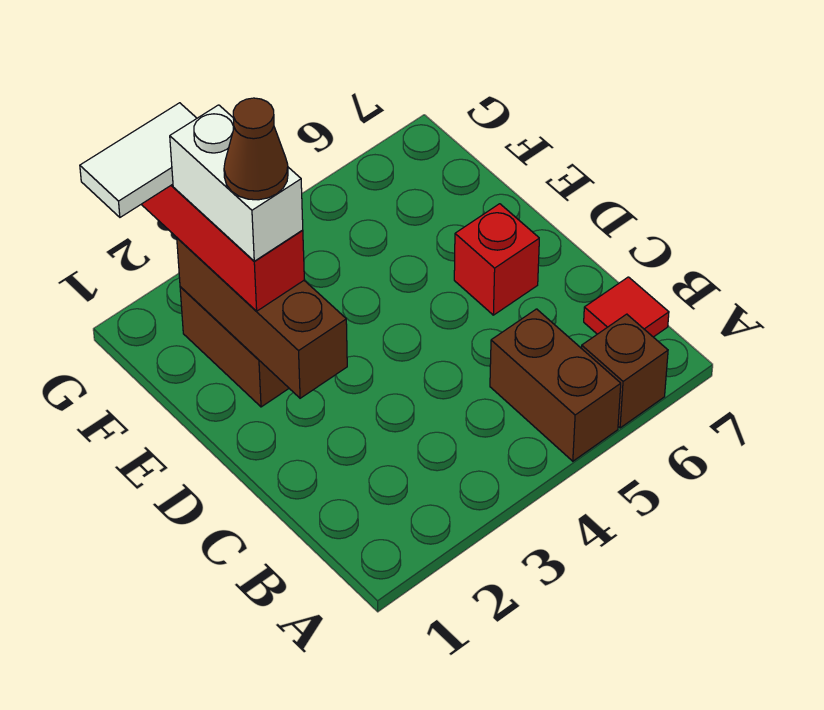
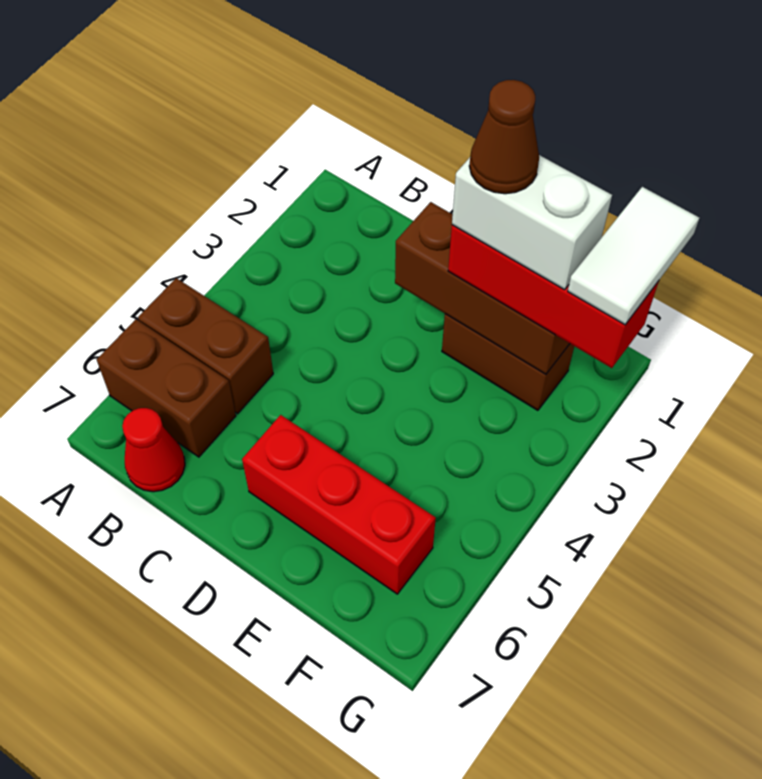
brown 1x1 brick [582,314,668,428] -> brown 1x2 brick [96,319,236,457]
red 1x1 tile [584,277,669,337] -> red 1x1 cone [122,408,185,492]
red 1x1 brick [454,204,539,315] -> red 1x3 brick [242,415,436,594]

